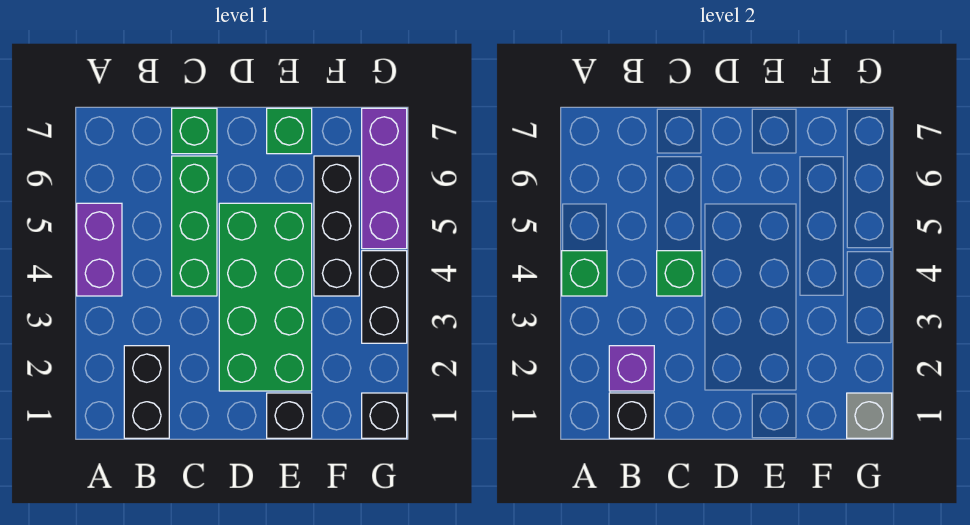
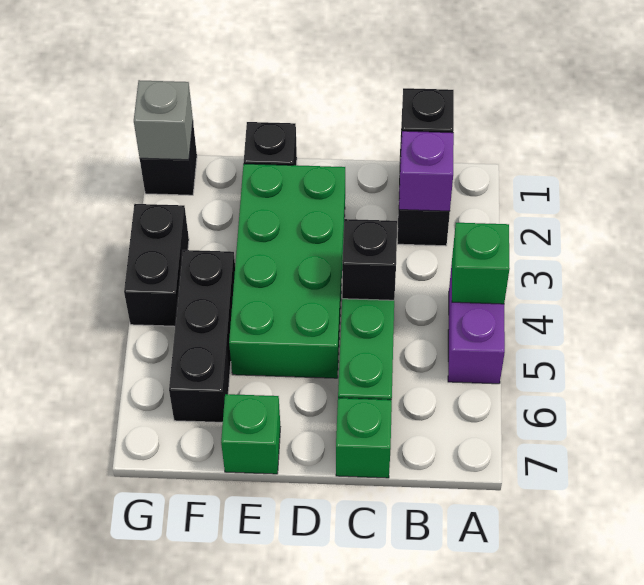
green 1x1 brick [657,251,702,296] -> black 1x1 brick [342,219,397,300]
purple 1x3 brick [362,108,407,249] -> none

